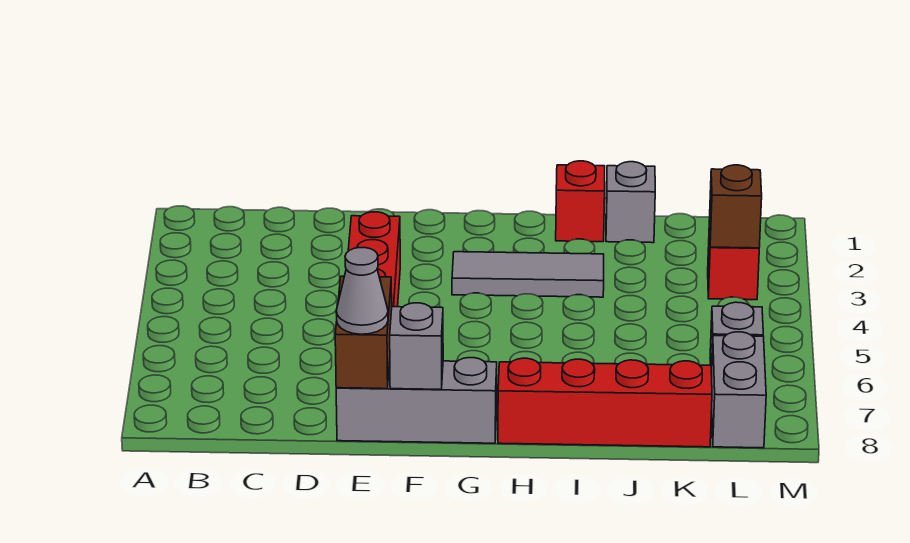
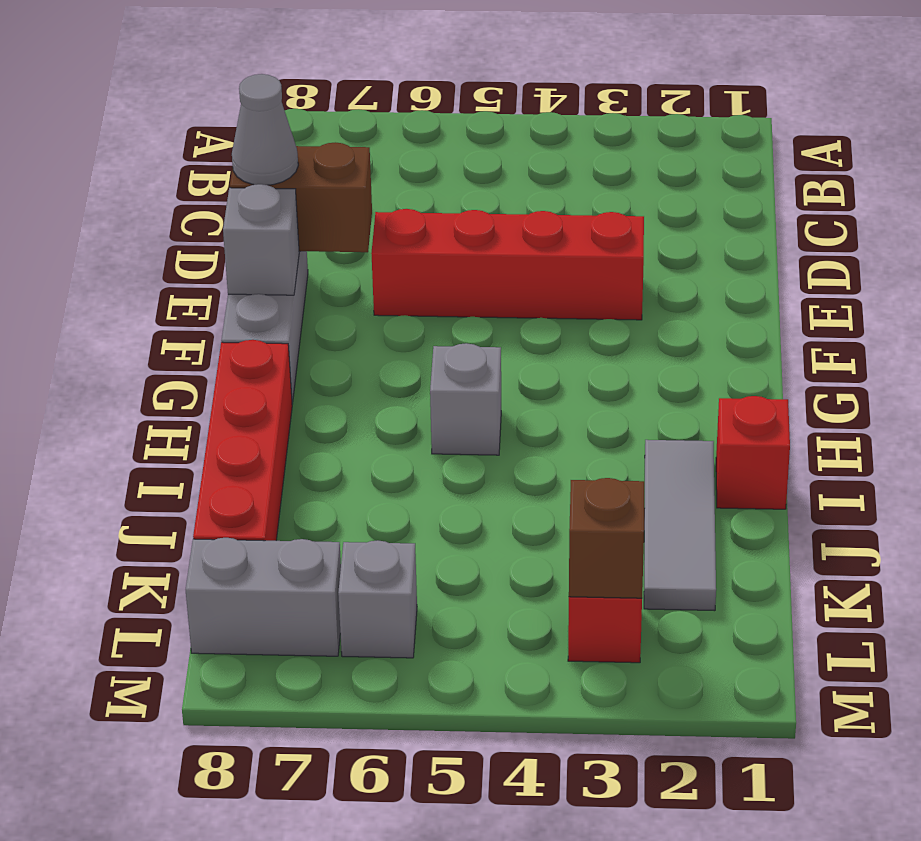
grey 1x3 tile [452,252,604,297] -> grey 1x3 tile moved to [644,440,716,611]
grey 1x1 brick [606,162,655,243] -> grey 1x1 brick moved to [430,343,501,455]

